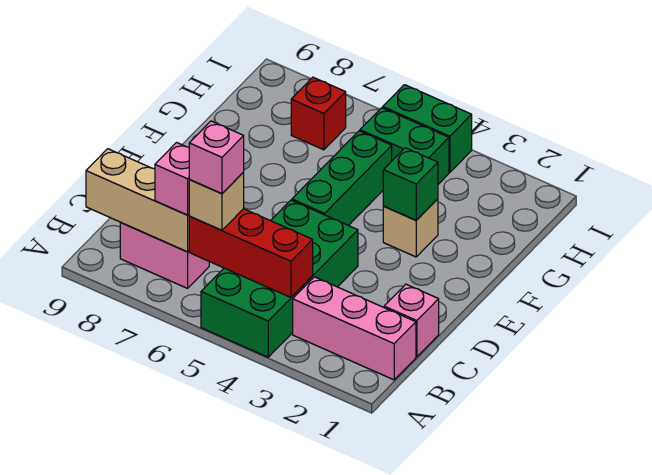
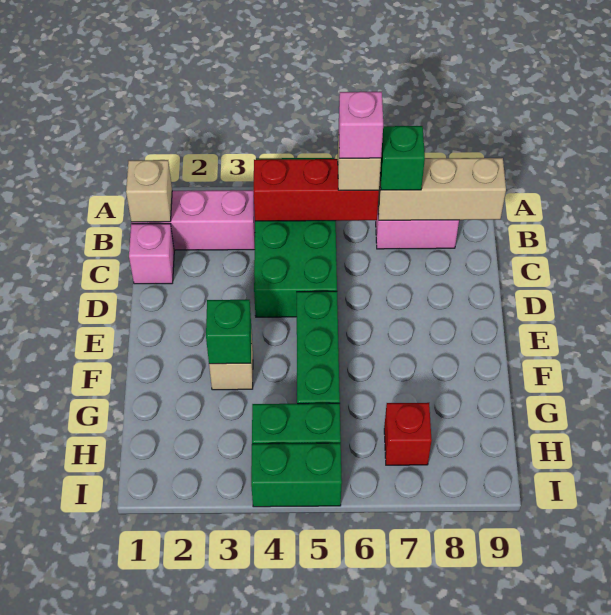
none -> tan 1x1 brick [126,160,172,222]
pink 1x1 brick [155,143,189,215] -> green 1x1 brick [380,126,425,190]

